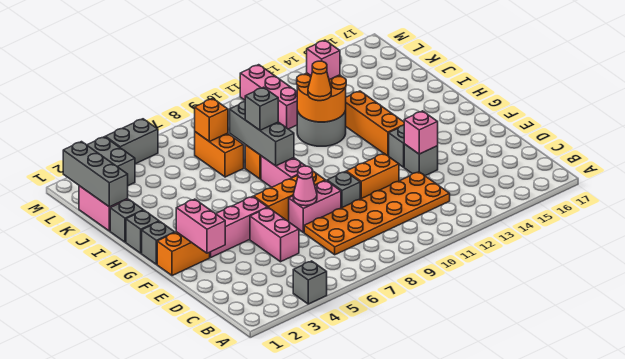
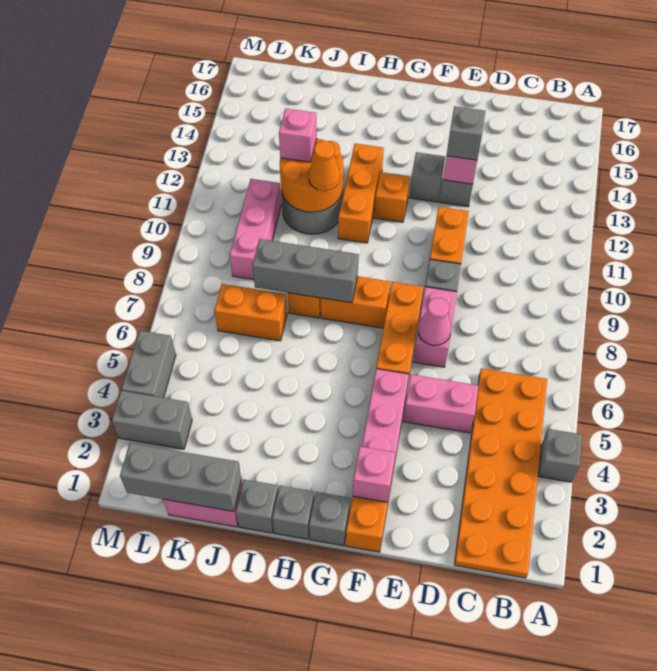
orange 2x6 plate [304,172,450,255] -> orange 2x6 plate moved to [454,368,547,578]
pink 1x2 brick [176,199,225,253] -> pink 1x1 brick [353,447,395,502]
pink 1x2 brick [261,156,305,187] -> orange 1x2 brick [321,276,390,328]
orange 1x3 brick [345,91,404,156] -> orange 1x3 brick turned to [338,143,384,243]
grey 1x1 brick [245,87,278,130] -> grey 1x1 brick moved to [447,106,485,160]
orange 1x1 brick [195,99,228,142] -> orange 1x1 brick moved to [374,172,410,222]
pink 1x3 brick [240,65,297,129] -> pink 1x3 brick turned to [230,179,281,280]

